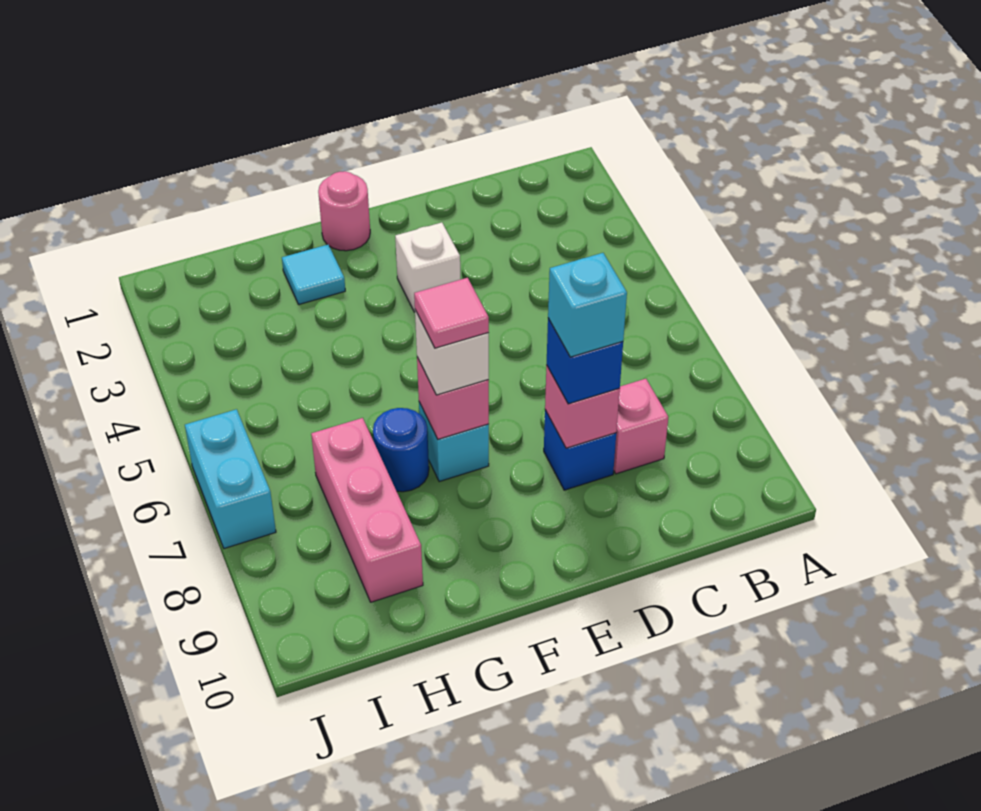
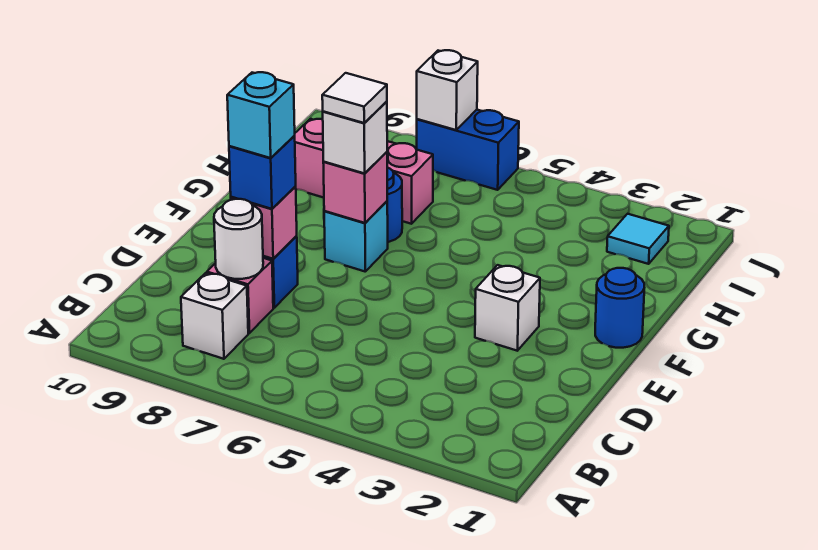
none -> white 1x1 brick [181,273,248,359]
none -> white 1x1 round brick [214,199,263,279]
pink 1x1 round brick [318,171,370,251] -> blue 1x1 round brick [595,268,645,348]
pink 1x1 tile [414,278,489,348] -> white 1x1 tile [322,73,387,123]
cyan 1x1 tile [282,245,345,304] -> cyan 1x1 tile moved to [607,214,669,264]
cyan 1x2 brick [185,409,276,548] -> blue 1x2 brick [417,110,519,190]
none -> white 1x1 brick [417,50,478,130]

